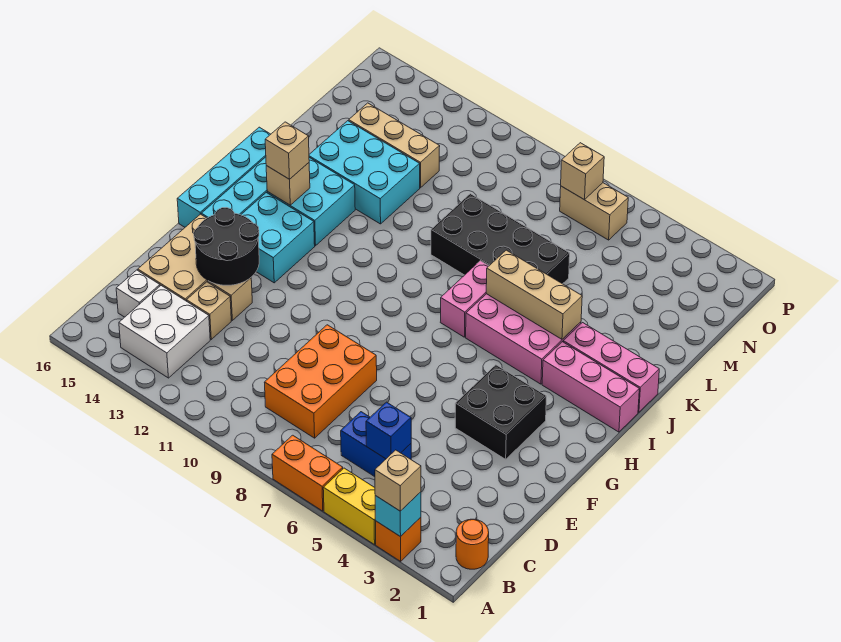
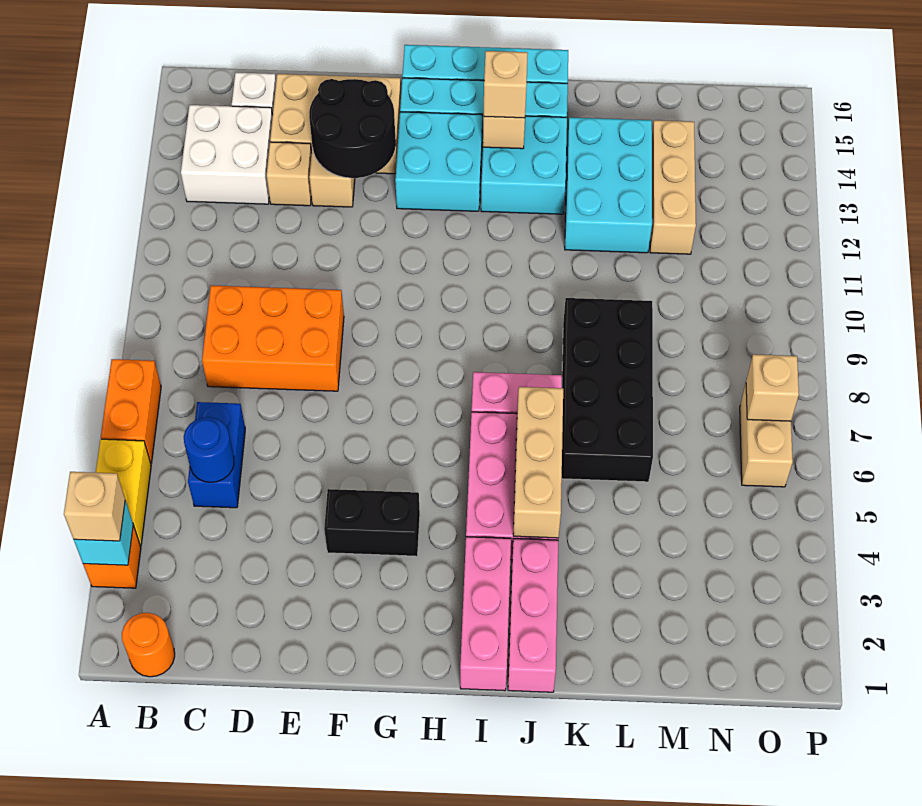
blue 1x1 brick [366,402,411,459] -> blue 1x1 round brick [184,417,234,483]
black 2x2 brick [455,365,546,459] -> black 1x2 brick [324,489,420,556]

